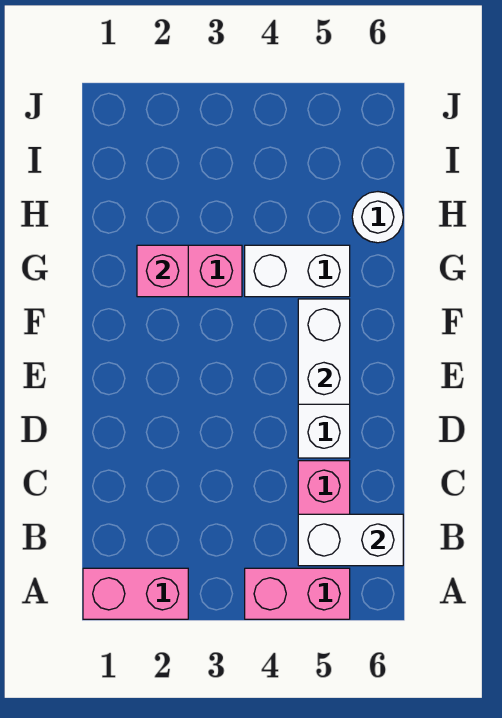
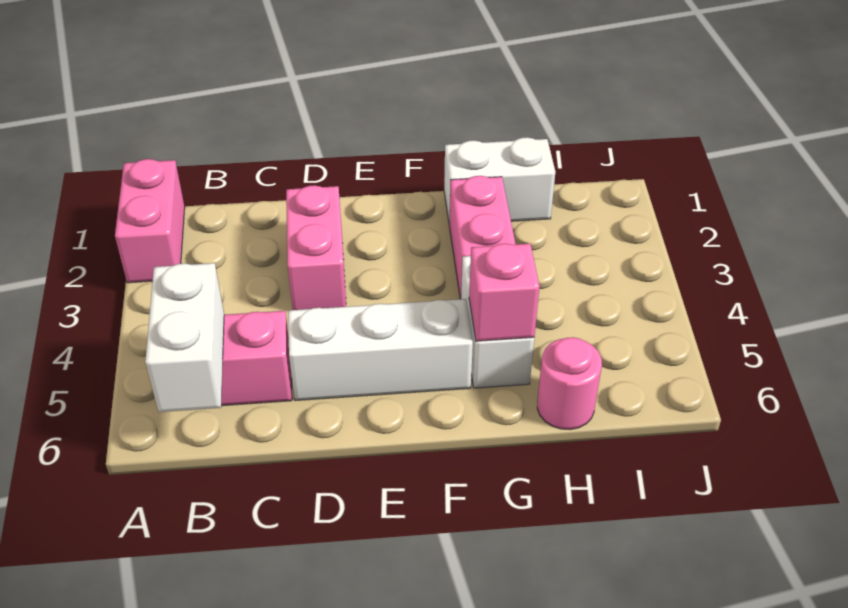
pink 1x2 brick [245,568,350,619] -> pink 1x2 brick moved to [286,185,346,310]
white 1x2 brick [298,299,350,404] -> white 1x2 brick moved to [444,137,555,225]
pink 1x1 brick [137,245,188,297] -> pink 1x1 brick moved to [469,244,540,341]
white 1x1 round brick [352,192,403,243] -> pink 1x1 round brick [537,337,602,430]

